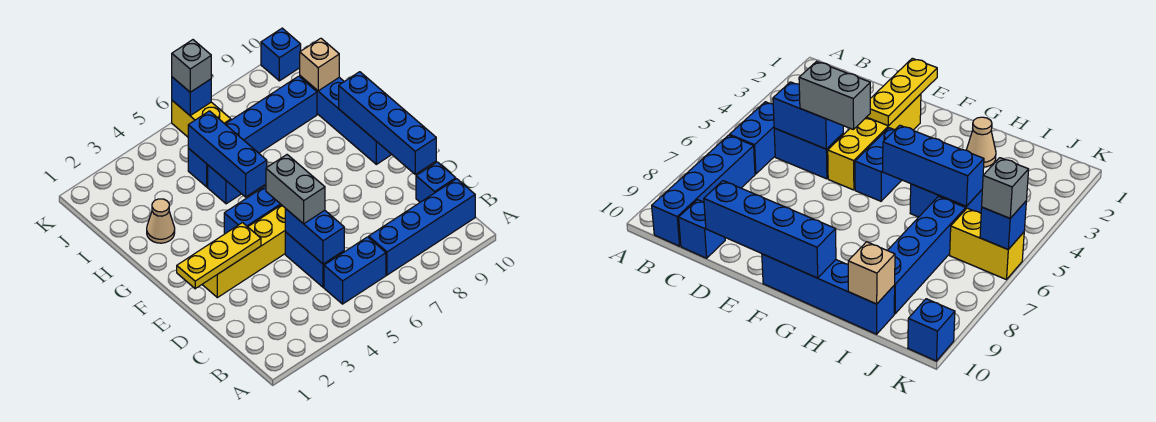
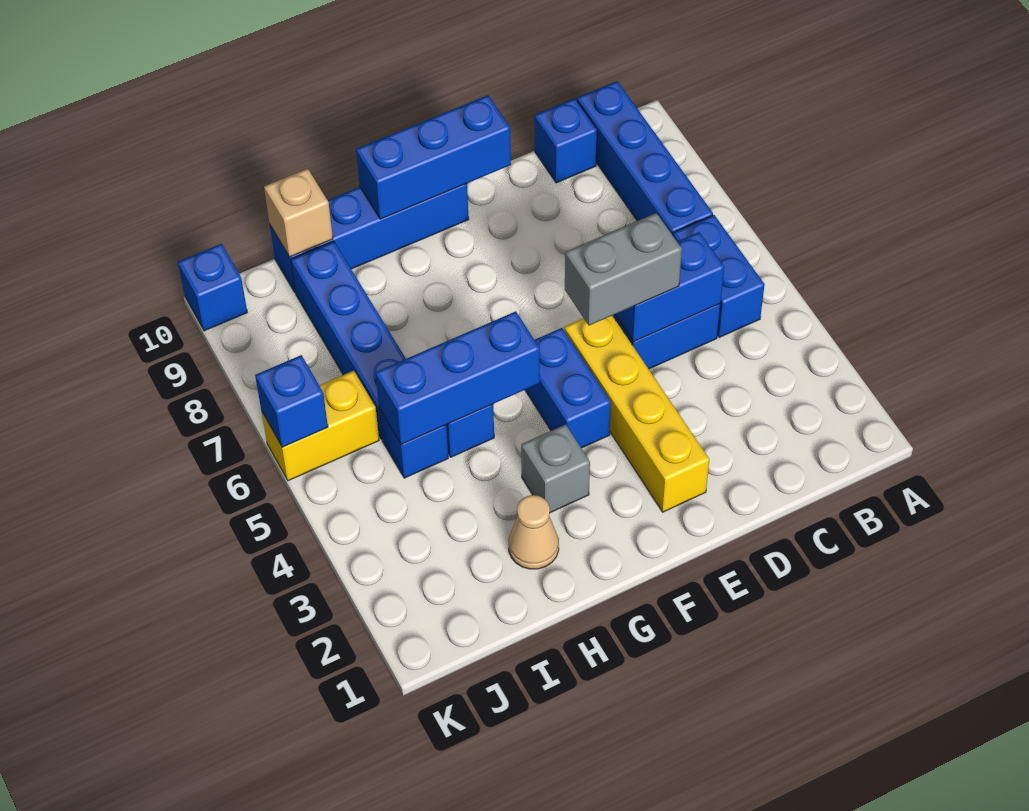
blue 1x4 brick [339,72,436,174] -> blue 1x3 brick [356,95,511,219]
yellow 1x3 plate [177,223,261,289] -> none
grey 1x1 brick [172,40,211,92] -> grey 1x1 brick moved to [521,424,590,513]

